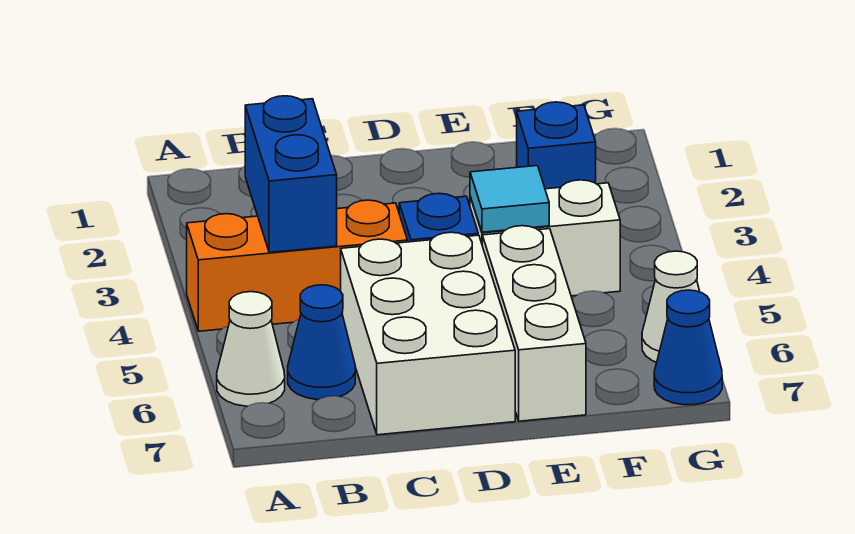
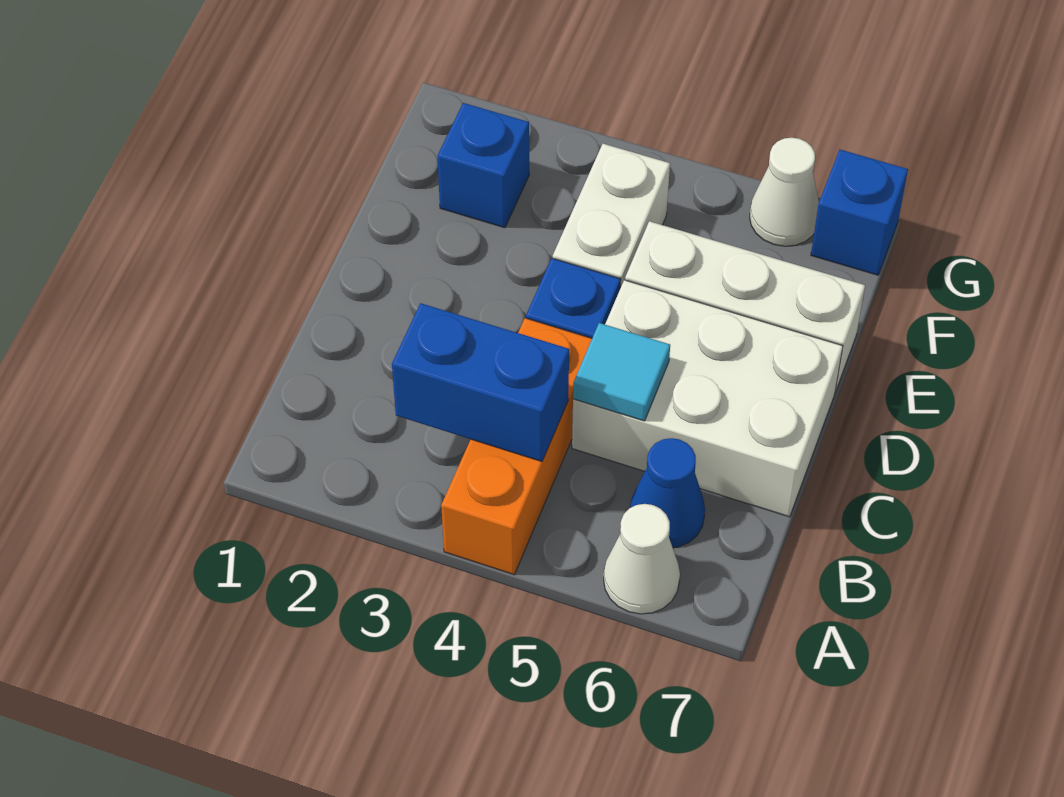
cyan 1x1 tile [470,166,549,232] -> cyan 1x1 tile moved to [573,323,670,421]
blue 1x1 cone [654,290,722,405] -> blue 1x1 brick [811,150,908,275]

